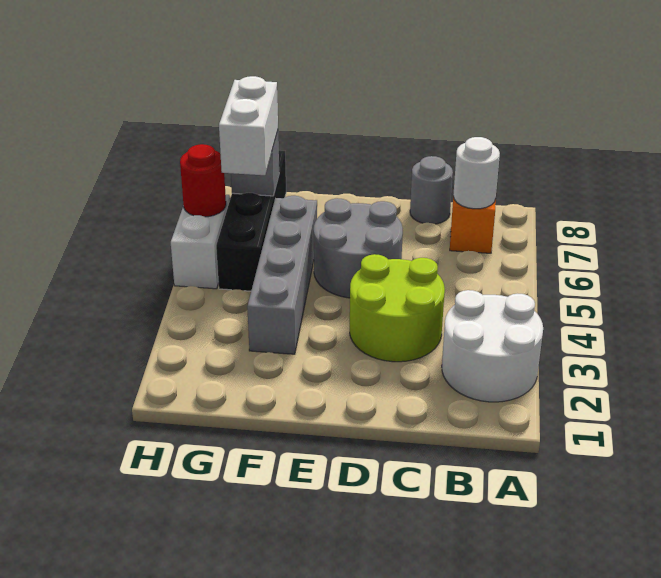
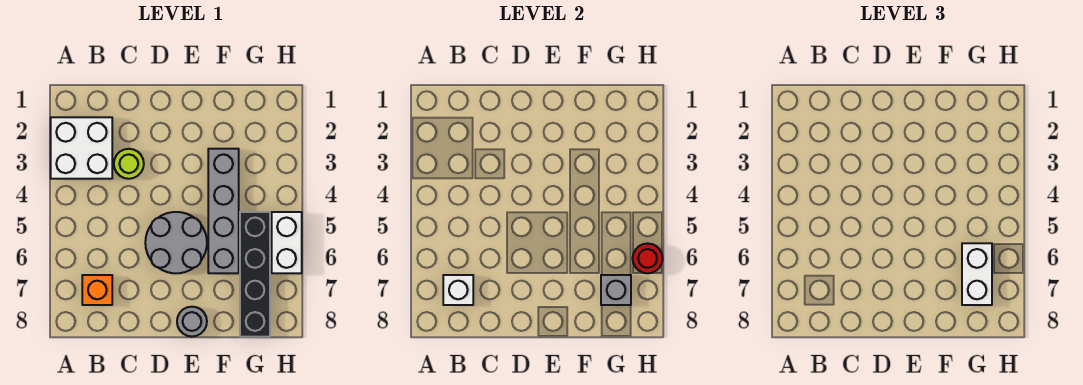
white 2x2 round brick [442,290,543,402] -> white 2x2 brick [51,117,112,179]
white 1x1 round brick [453,137,500,209] -> white 1x1 brick [443,275,473,305]
lime 2x2 round brick [350,254,445,362] -> lime 1x1 round brick [114,149,144,179]
grey 1x1 round brick [410,156,453,224] -> grey 1x1 round brick moved to [177,307,207,337]

